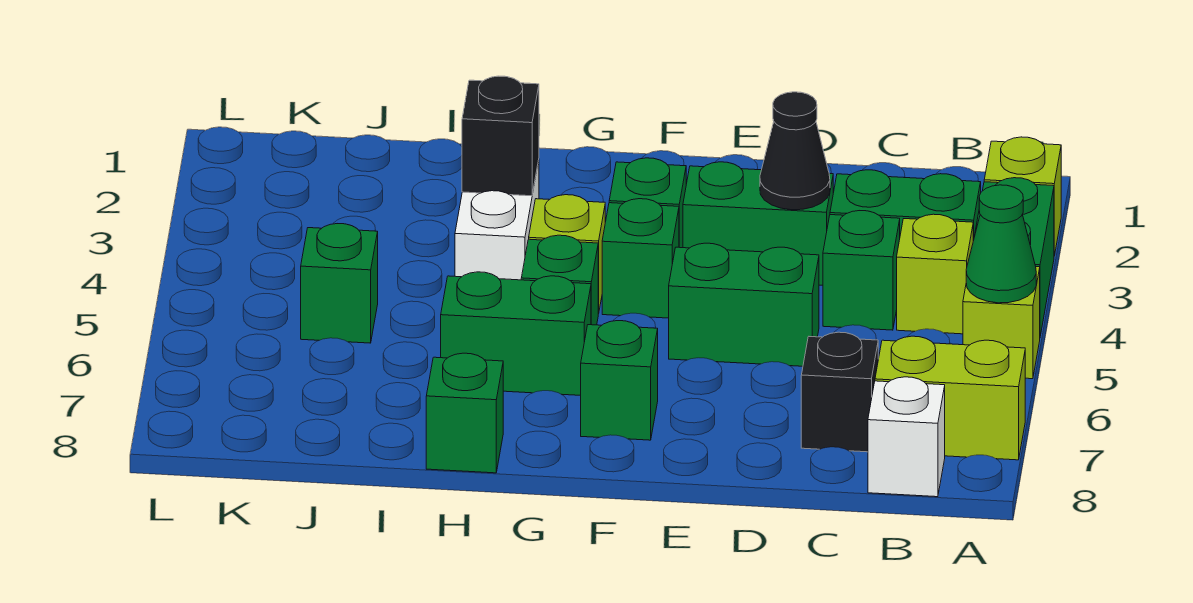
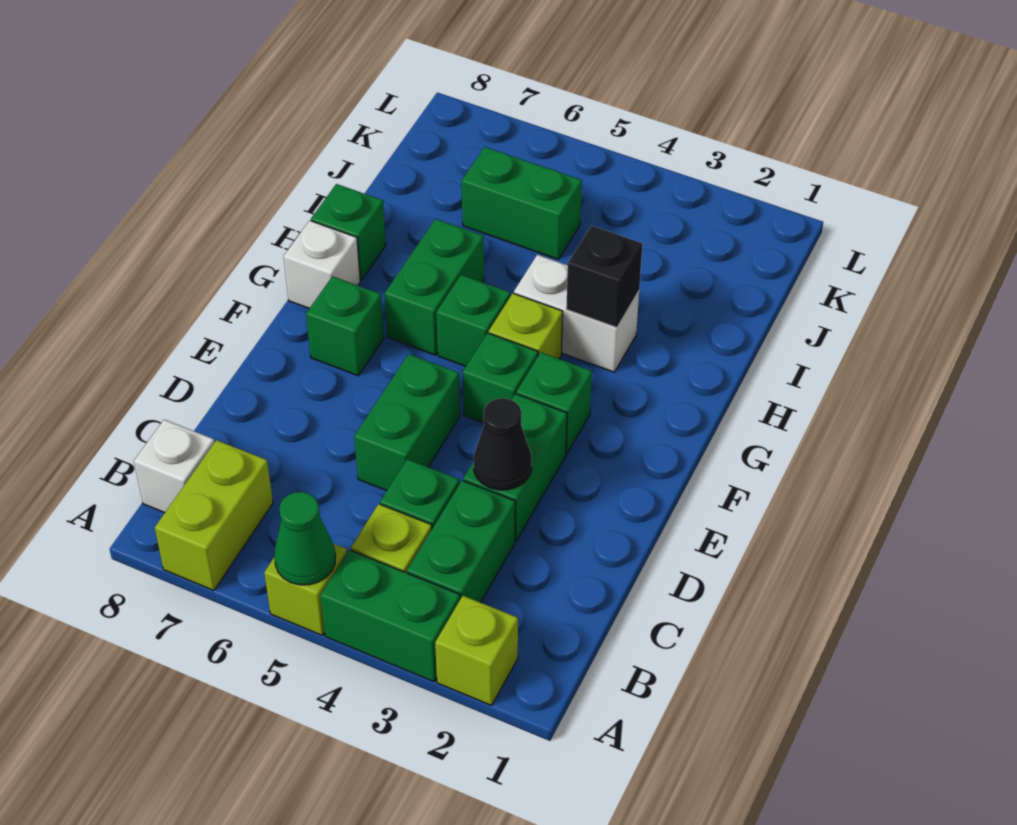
black 1x1 brick [801,332,878,452] -> none
none -> white 1x1 brick [283,221,360,308]
green 1x1 brick [301,224,378,343] -> green 1x2 brick [462,147,582,259]

